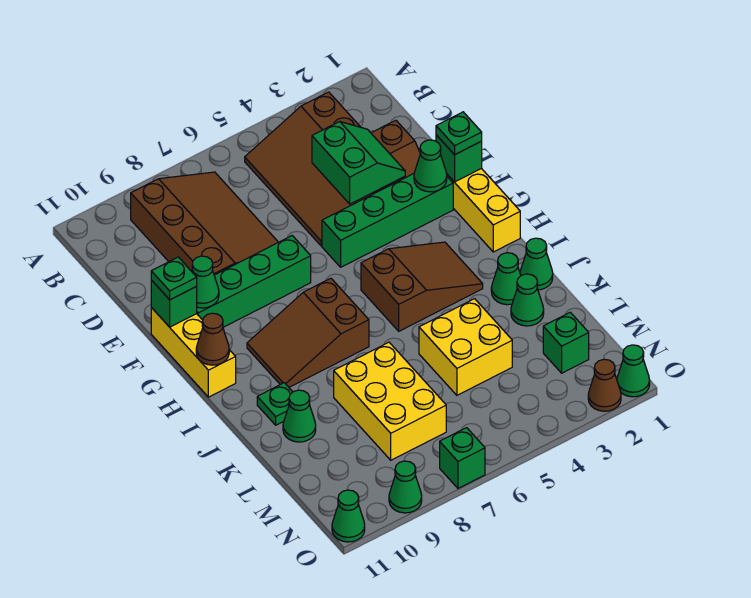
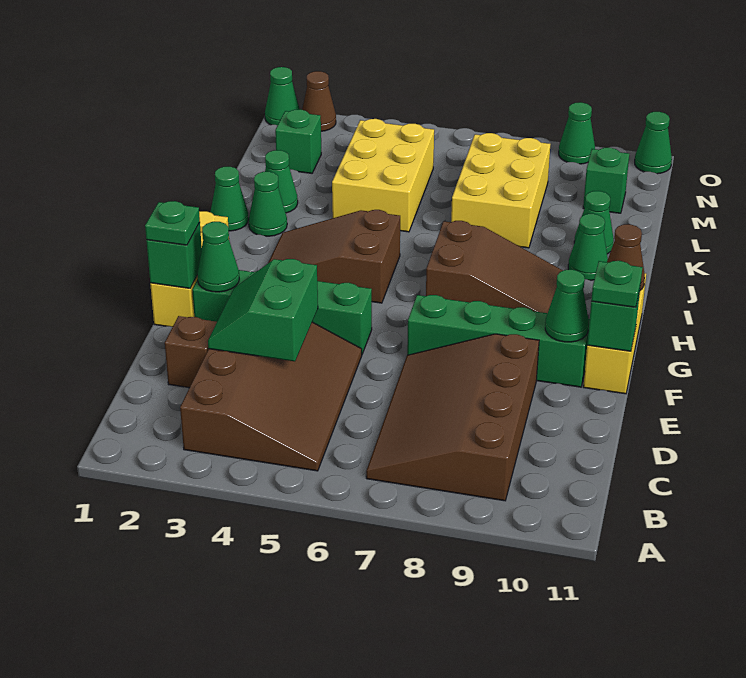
green 1x1 plate [257,383,292,425] -> green 1x1 cone [568,214,608,280]
yellow 2x2 brick [419,299,512,395] -> yellow 2x3 brick [332,119,434,232]
green 1x1 brick [440,428,485,488] -> green 1x1 brick moved to [583,148,629,213]

